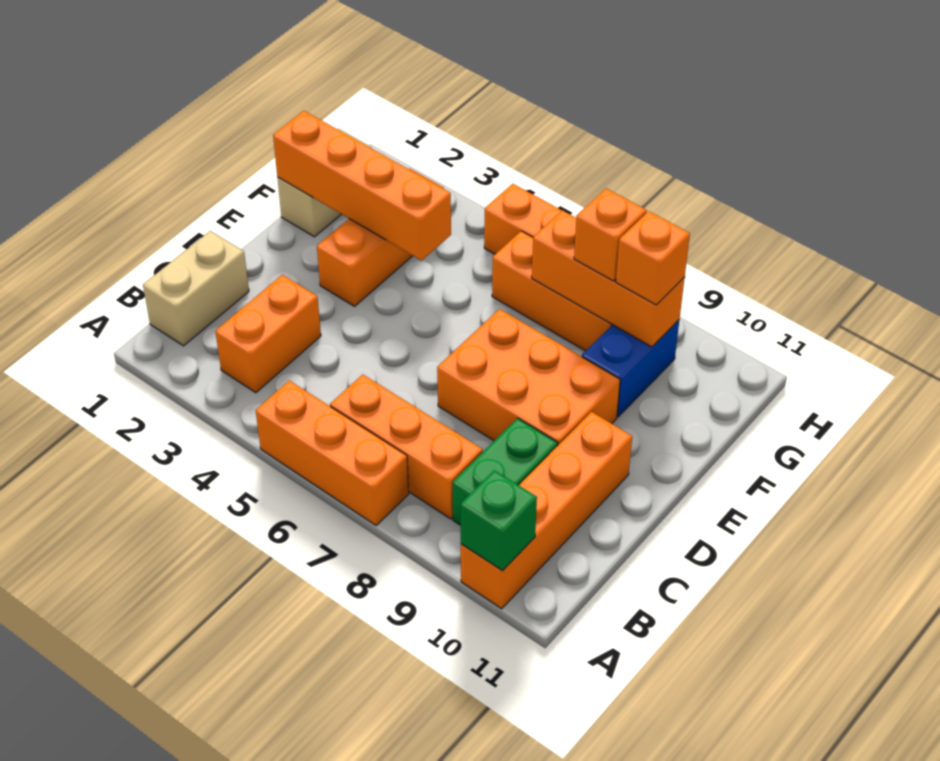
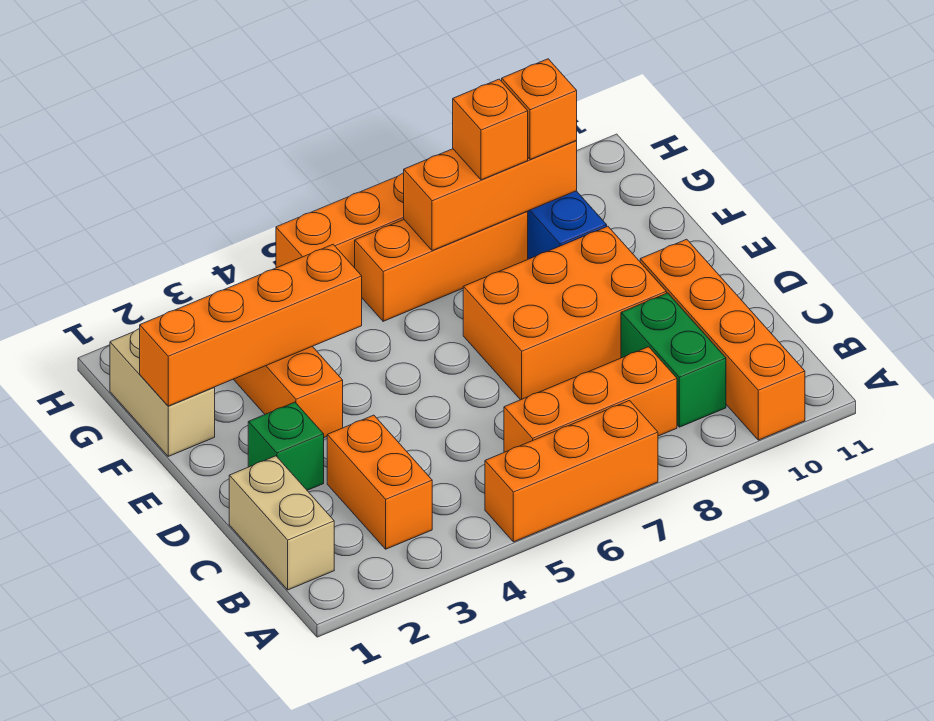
green 1x1 brick [460,470,537,571] -> green 1x1 brick moved to [248,402,324,490]

